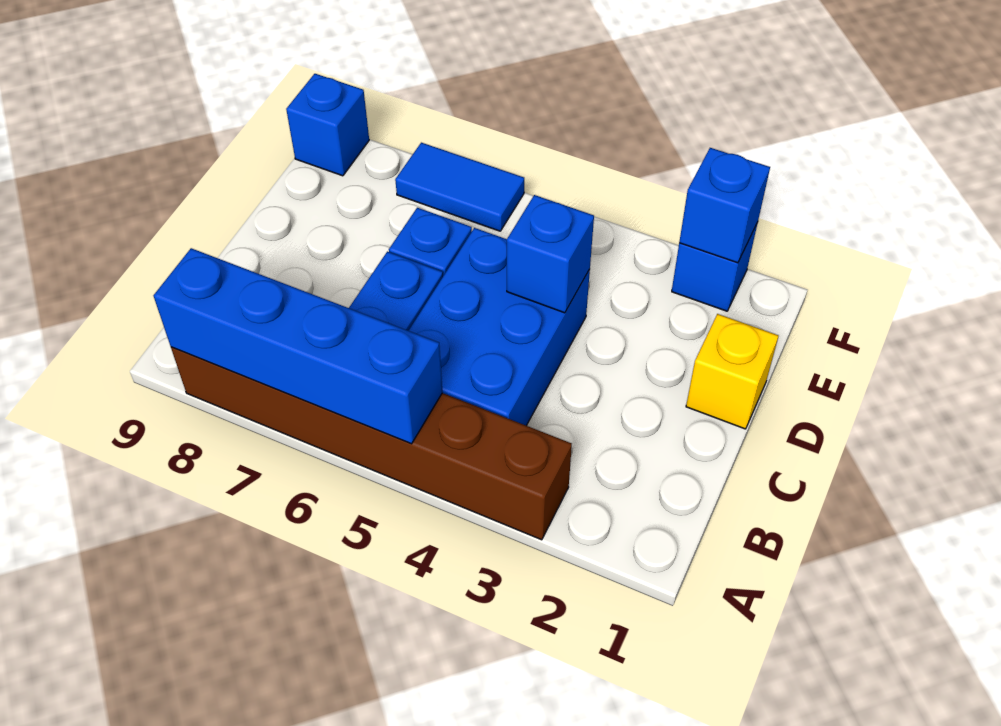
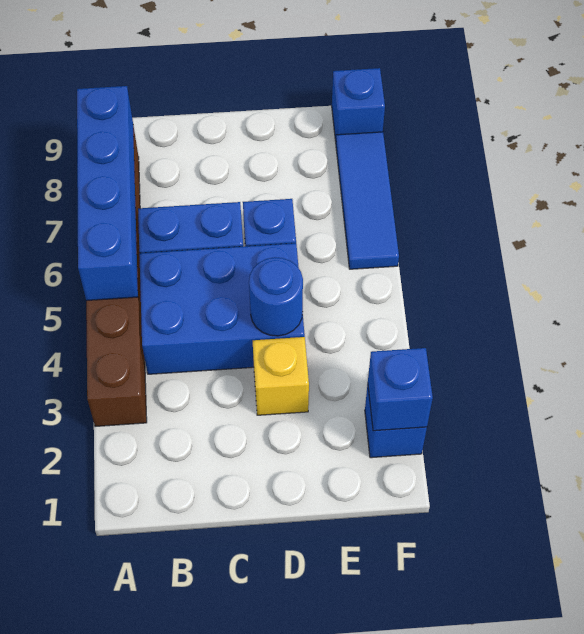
yellow 1x1 brick [686,314,778,429] -> yellow 1x1 brick moved to [253,337,309,415]
blue 1x1 brick [507,195,594,313] -> blue 1x1 round brick [249,257,303,336]
blue 1x2 tile [395,143,524,231] -> blue 1x3 tile [336,132,399,269]

